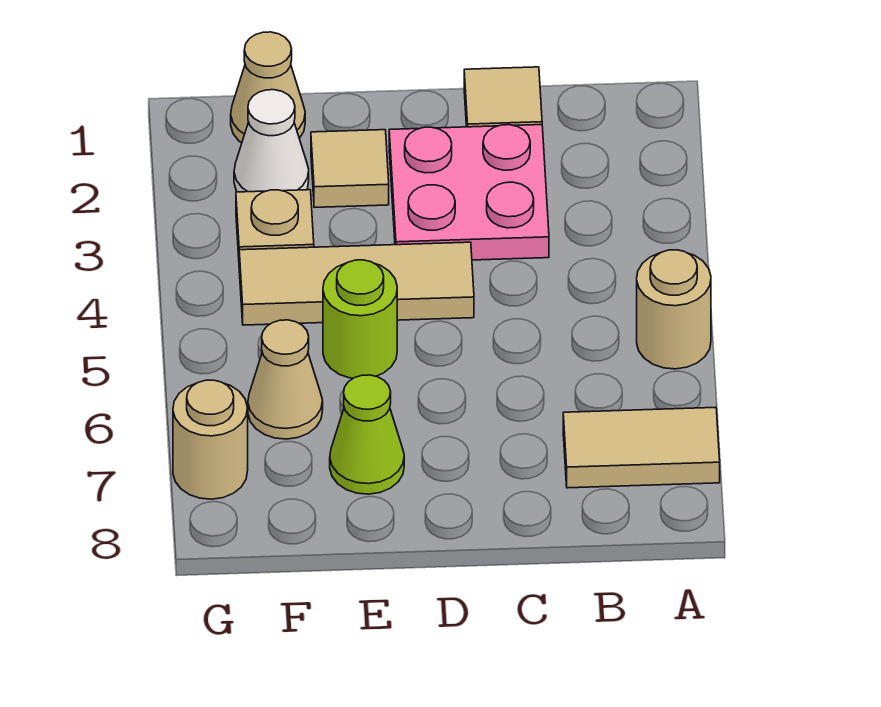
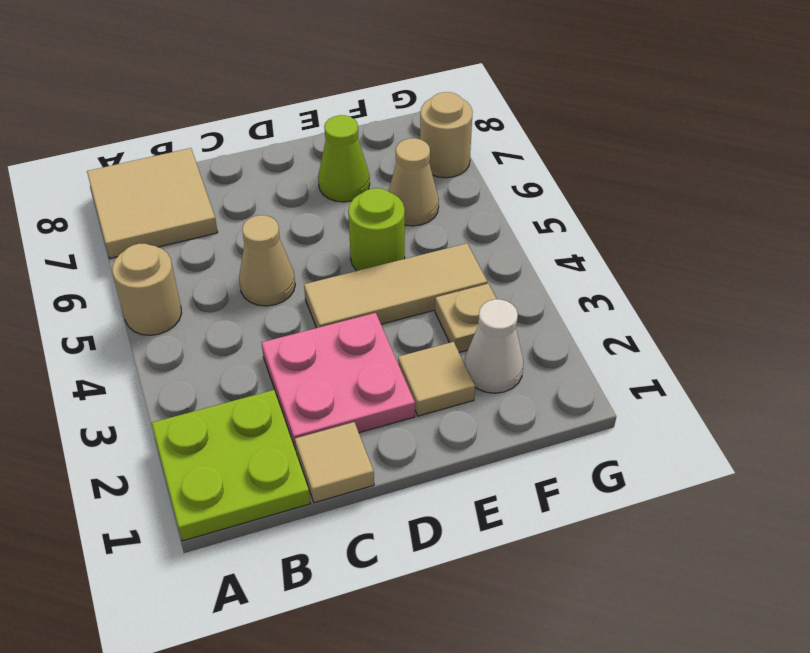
none -> lime 2x2 plate [152,390,311,541]
tan 1x2 tile [563,407,720,488] -> tan 2x2 tile [87,148,218,258]
tan 1x1 cone [231,32,305,143] -> tan 1x1 cone moved to [239,215,295,306]

